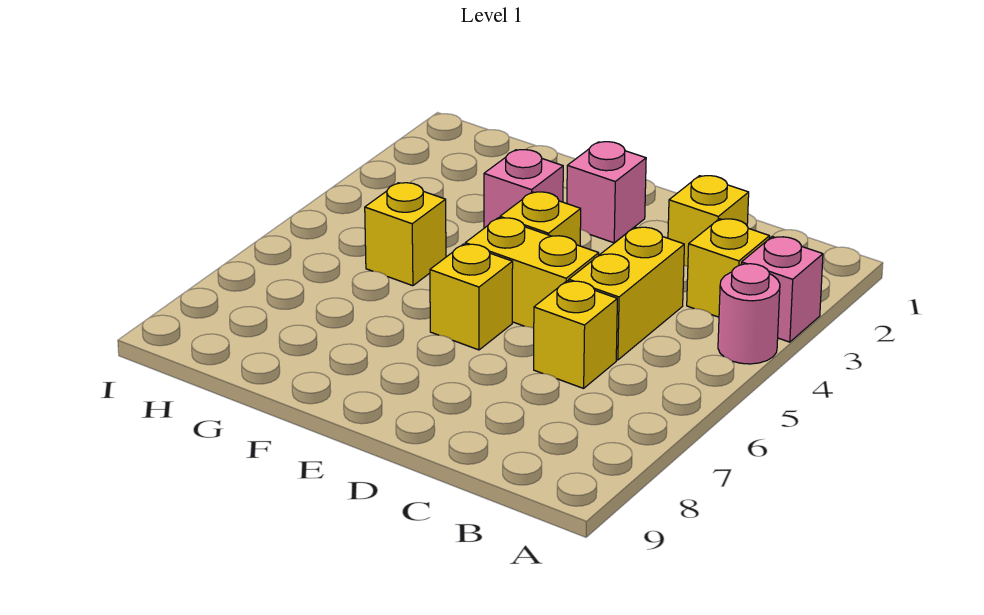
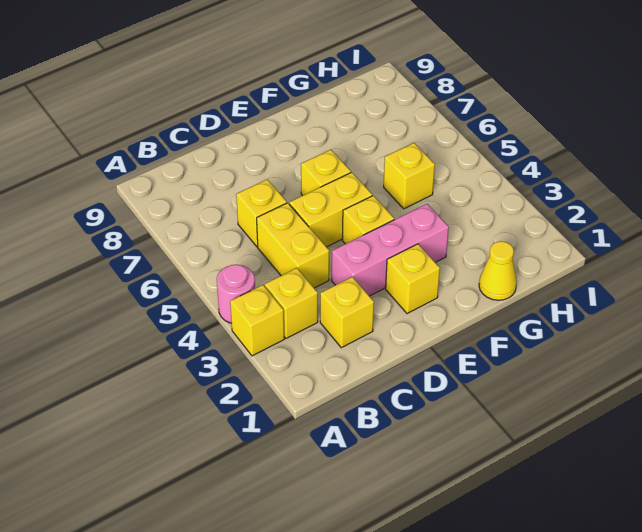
pink 1x1 brick [741,236,823,342] -> yellow 1x1 brick [230,285,284,356]
pink 1x1 brick [567,142,646,243] -> yellow 1x1 brick [386,244,440,314]
pink 1x1 brick [484,150,563,228] -> pink 1x3 brick [332,204,449,296]
none -> yellow 1x1 cone [479,241,517,300]

